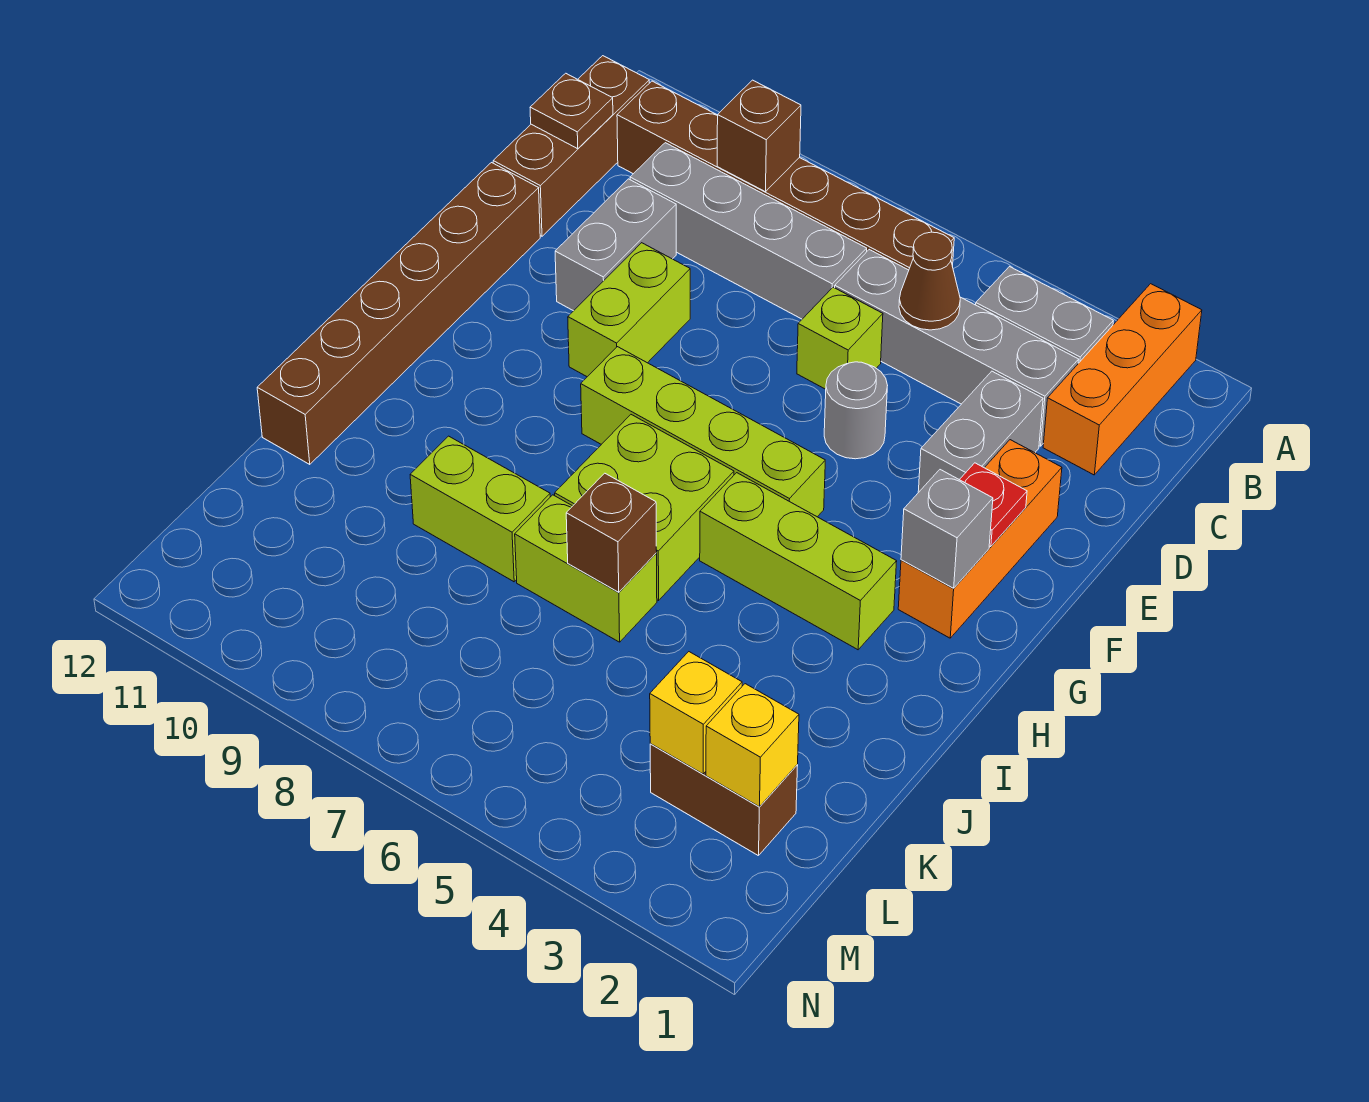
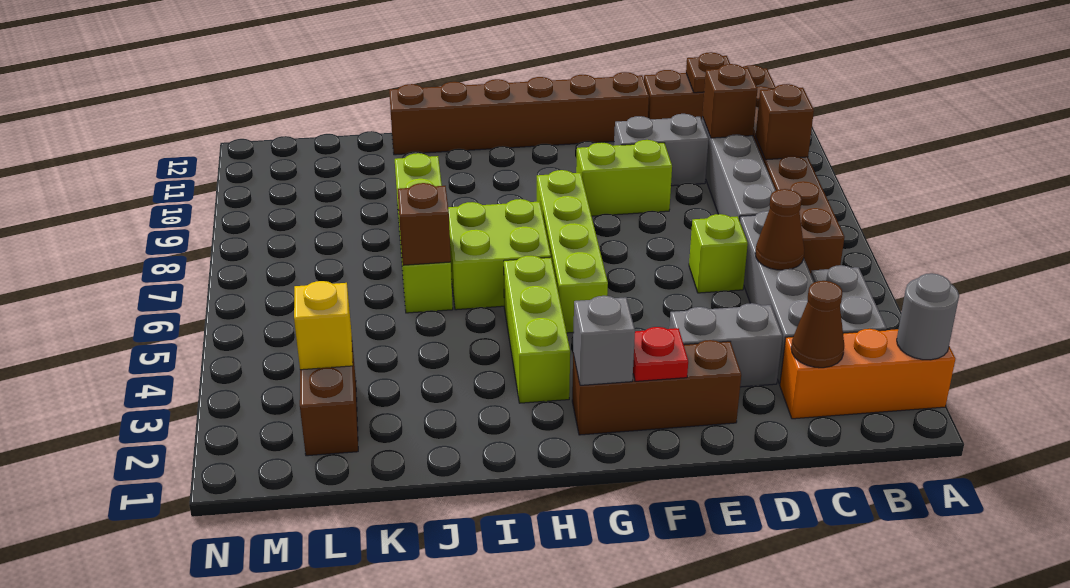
none -> brown 1x1 cone [791,281,844,368]
none -> brown 1x1 brick [702,64,757,138]
orange 1x3 brick [898,440,1062,638] -> brown 1x3 brick [572,340,741,435]
grey 1x1 round brick [824,362,888,459] -> grey 1x1 round brick moved to [897,273,959,360]
yellow 1x1 brick [706,684,799,807] -> none

